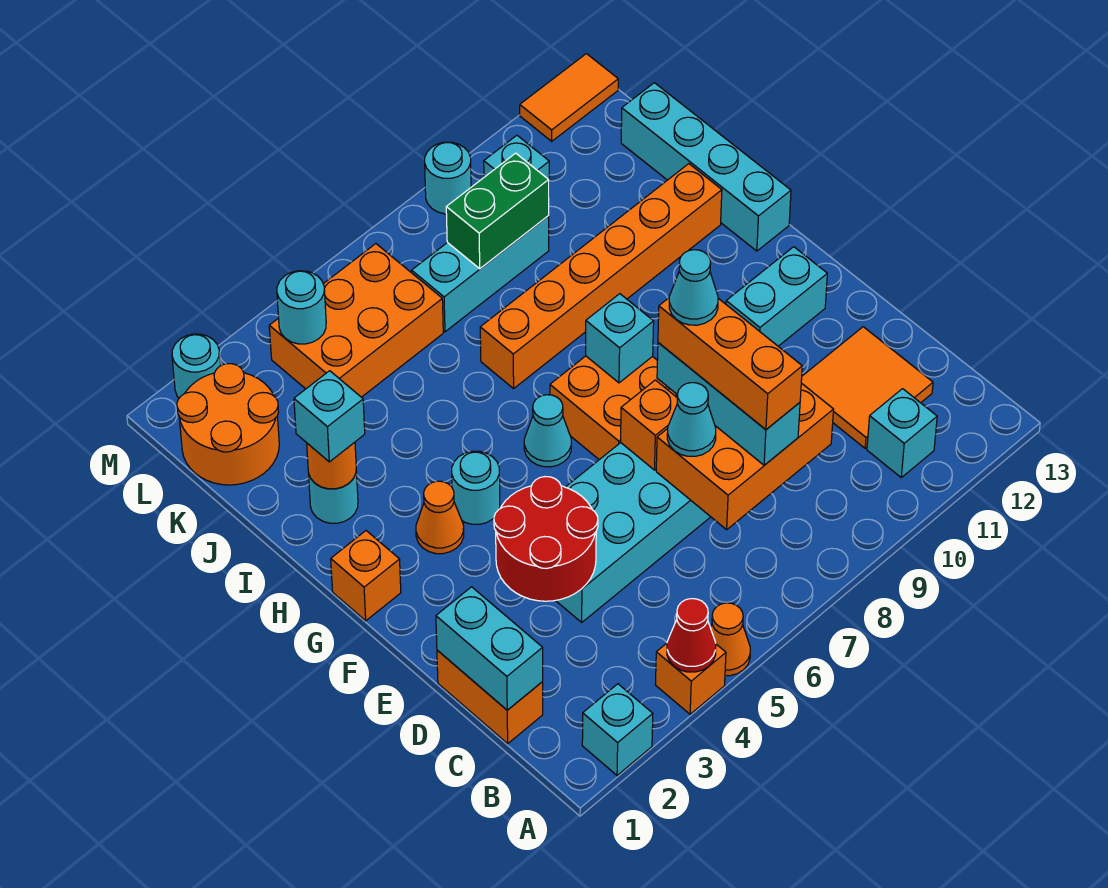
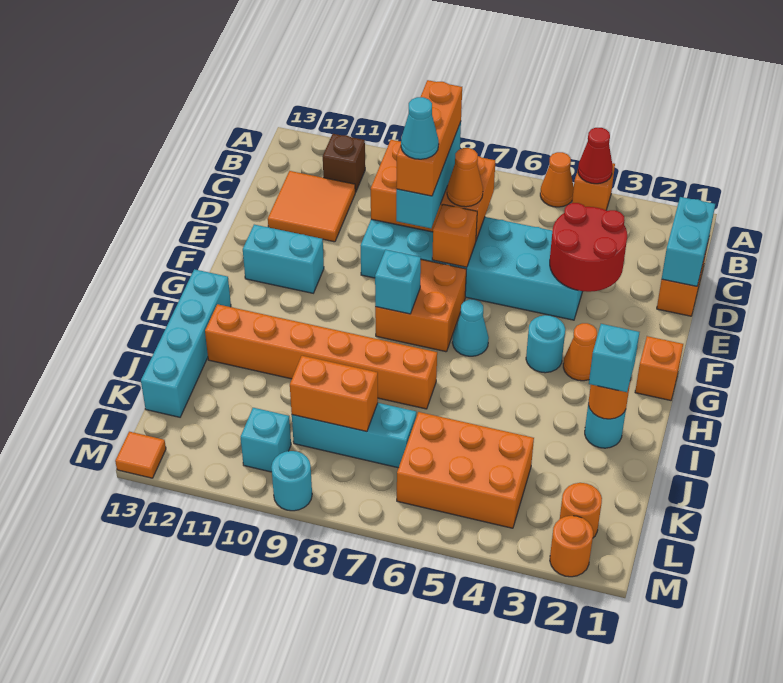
cyan 1x1 brick [582,684,653,775] -> none
cyan 1x1 brick [867,389,937,477] -> brown 1x1 brick [323,134,365,192]
cyan 1x1 cone [667,383,716,456] -> orange 1x1 cone [447,148,483,207]
orange 2x2 round brick [177,364,279,485] -> orange 1x1 round brick [560,483,602,538]
green 1x2 brick [446,153,549,269] -> orange 1x2 brick [290,356,378,432]
cyan 1x1 round brick [277,271,326,344] -> none
cyan 1x1 round brick [172,334,221,398] -> orange 1x1 round brick [550,516,593,577]
orange 1x2 tile [520,54,618,141] -> orange 1x1 tile [115,432,166,478]

